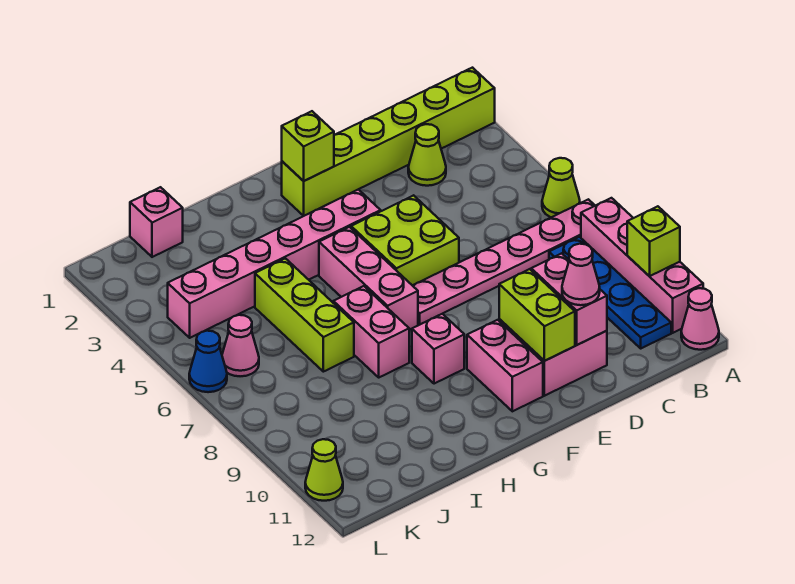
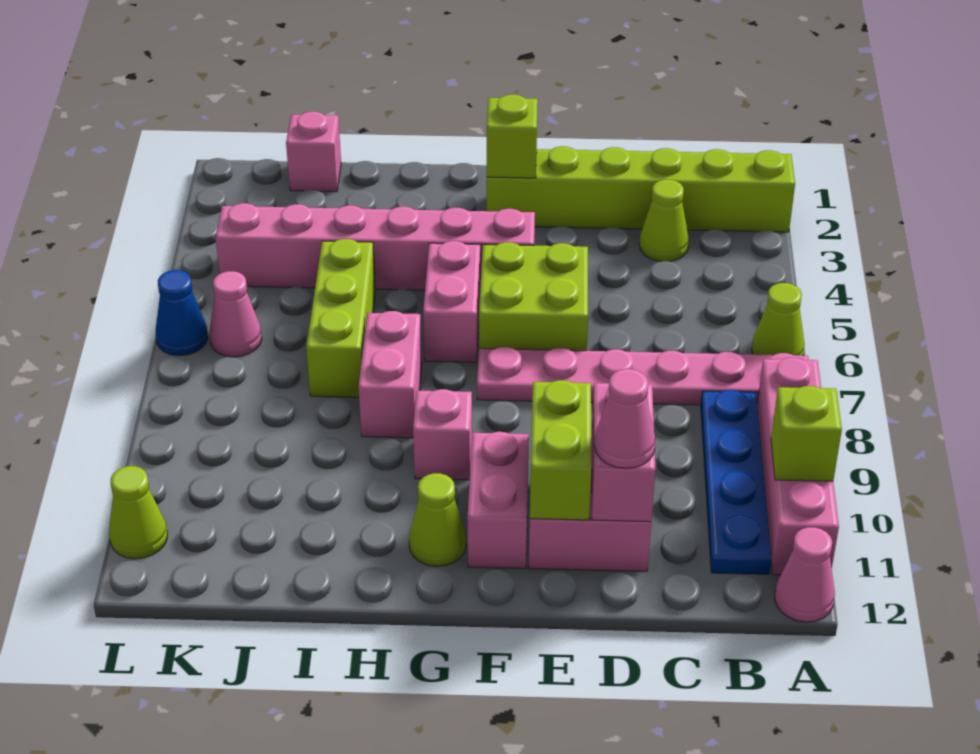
pink 1x3 brick [319,227,418,330] -> pink 1x2 brick [423,241,480,362]
none -> lime 1x1 cone [409,473,466,566]

